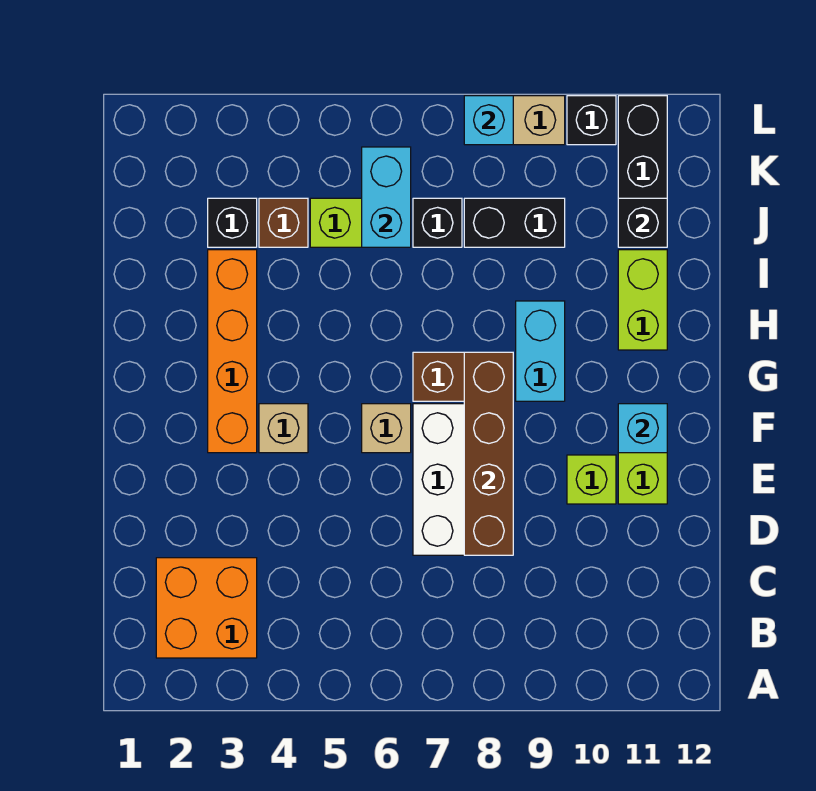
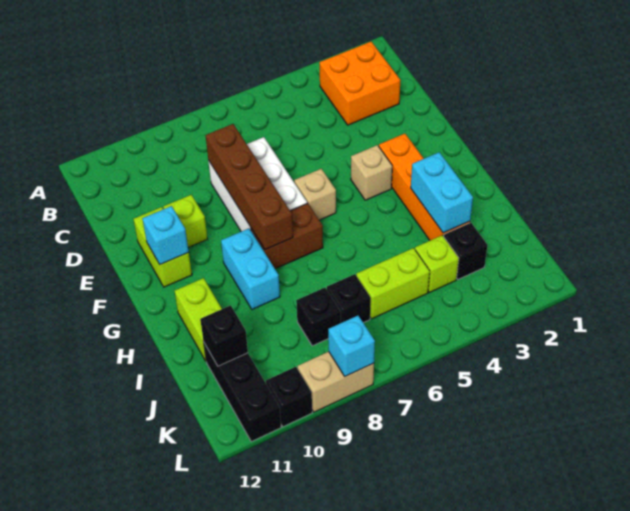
brown 1x1 brick [259,198,308,247] -> lime 1x1 brick [415,235,459,292]
cyan 1x2 brick [362,147,411,247] -> cyan 1x2 brick moved to [411,152,473,233]
black 1x2 brick [464,198,565,247] -> black 1x1 brick [296,288,341,346]

